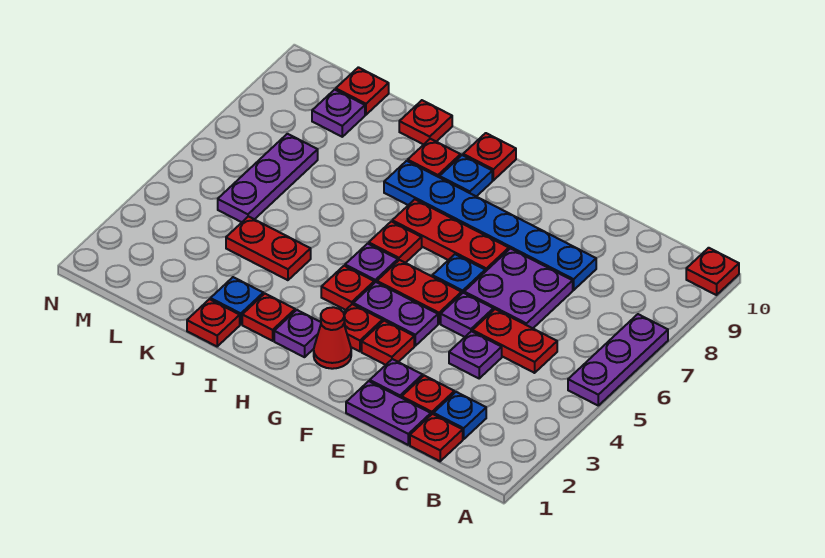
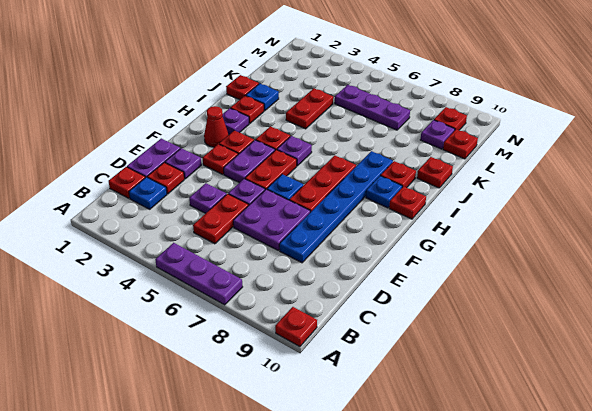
red 1x1 plate [369,221,422,263] -> red 1x1 plate moved to [434,107,467,130]

